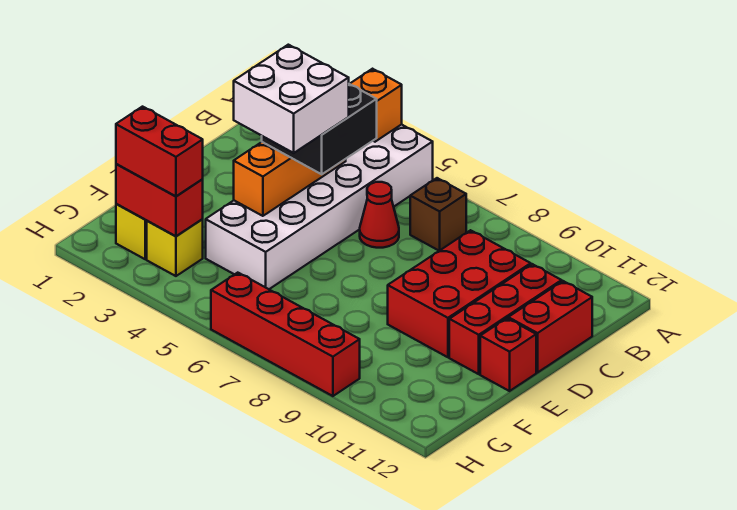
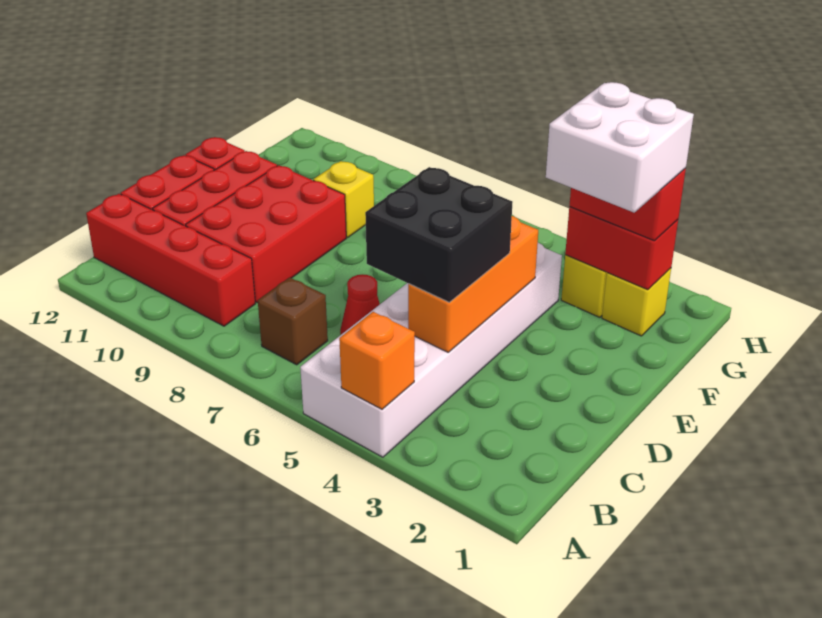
white 2x2 brick [234,45,349,153] -> white 2x2 brick moved to [546,82,694,212]
none -> yellow 1x1 brick [313,161,374,237]
red 1x4 brick [211,273,360,396] -> red 1x4 brick moved to [86,194,255,326]

